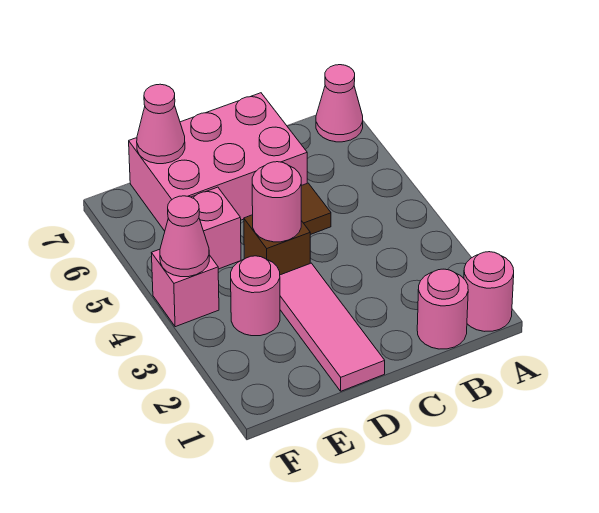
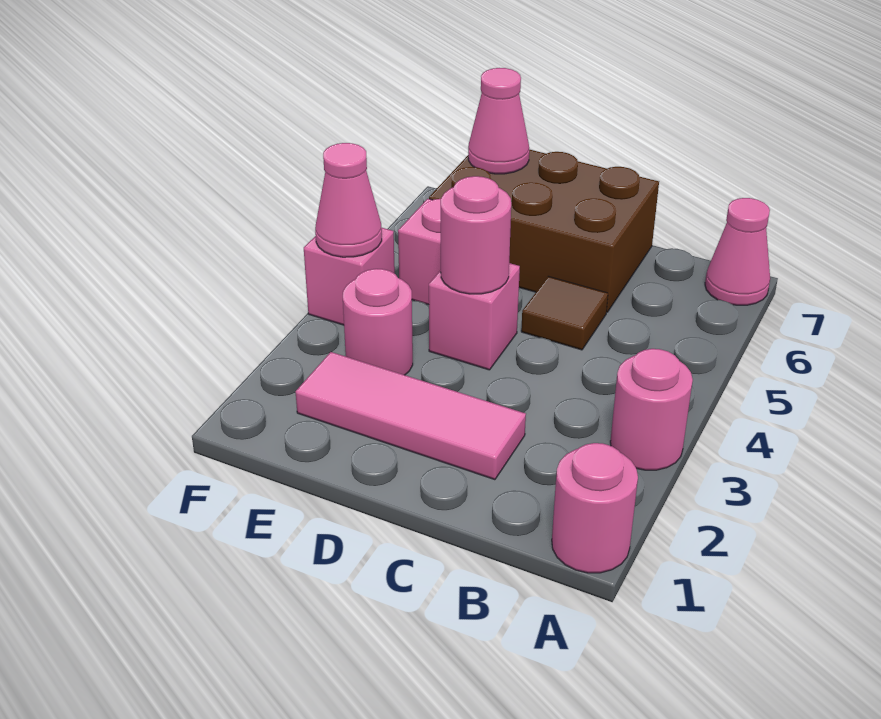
pink 1x1 round brick [417,269,468,349] -> pink 1x1 round brick moved to [610,349,693,470]
pink 2x3 brick [129,93,307,231] -> brown 2x3 brick [429,149,659,312]
pink 1x3 tile [280,263,385,391] -> pink 1x3 tile turned to [295,352,526,480]
brown 1x1 brick [244,215,310,275] -> pink 1x1 brick [429,263,520,370]

